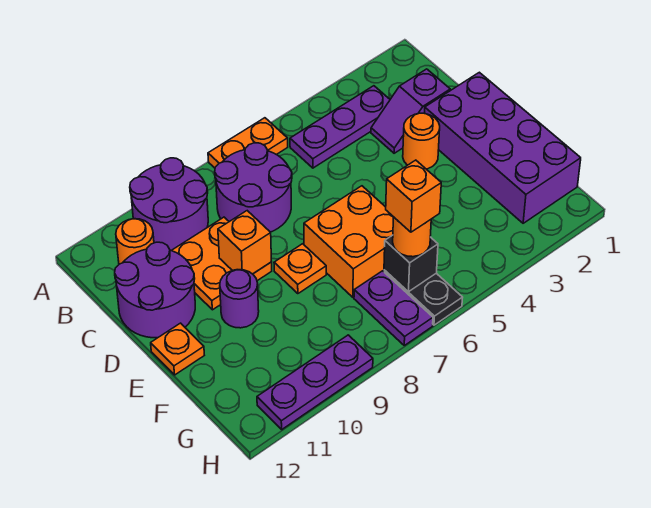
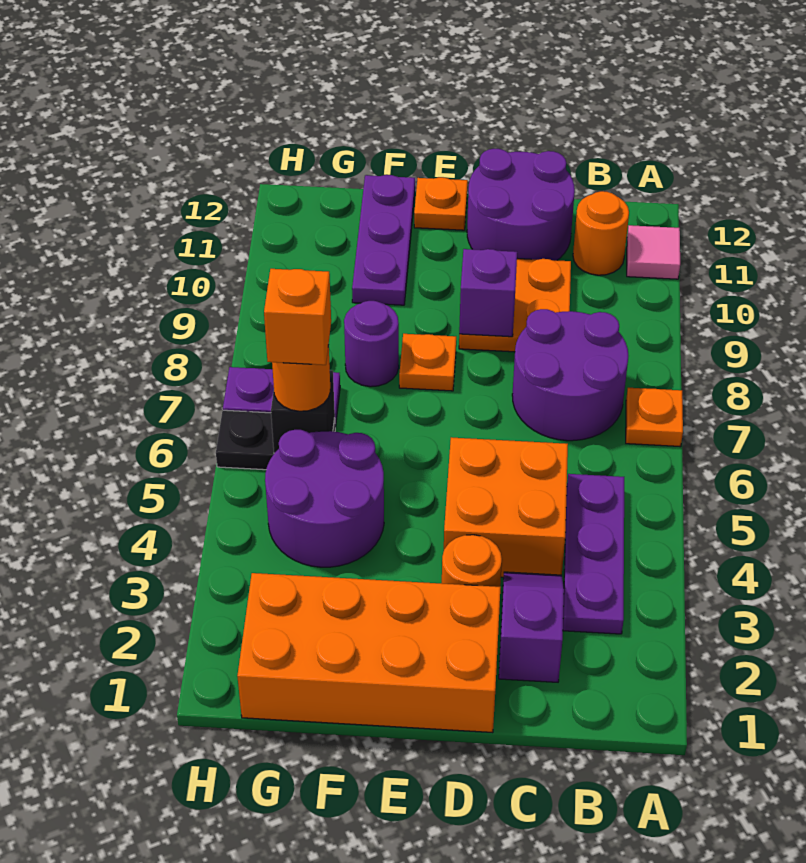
orange 1x2 plate [208,118,288,168] -> orange 1x1 plate [626,388,683,447]
purple 2x2 round brick [130,158,208,251] -> purple 2x2 round brick moved to [265,430,384,567]
none -> pink 1x1 tile [627,225,680,279]
purple 2x4 brick [424,72,581,223] -> orange 2x4 brick [237,573,500,733]
orange 1x1 brick [218,211,271,274] -> purple 1x1 brick [459,249,517,337]
orange 2x2 brick [304,186,393,297] -> orange 2x2 brick moved to [444,437,568,577]
purple 1x1 round brick [220,270,259,328] -> purple 1x1 round brick moved to [344,301,399,387]
purple 1x3 plate [257,335,373,429] -> purple 1x3 plate moved to [352,175,415,305]

